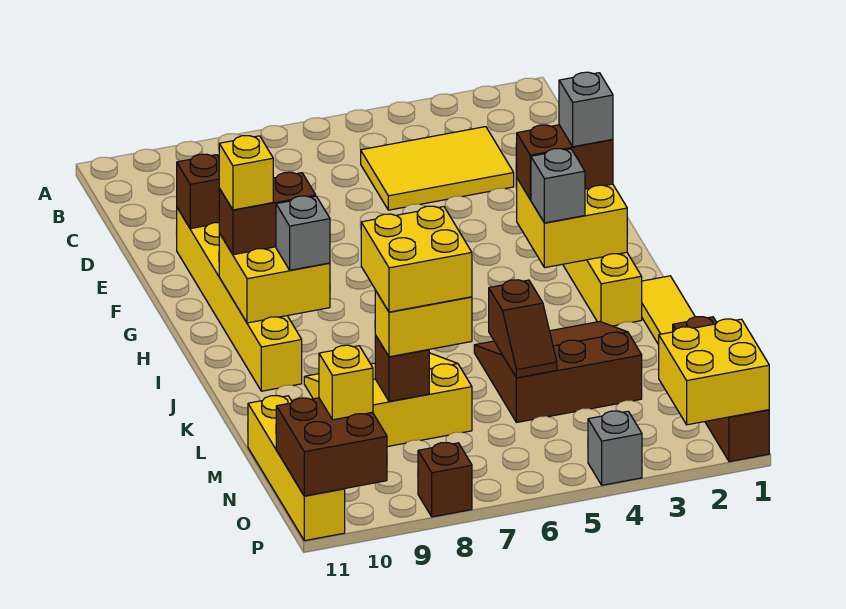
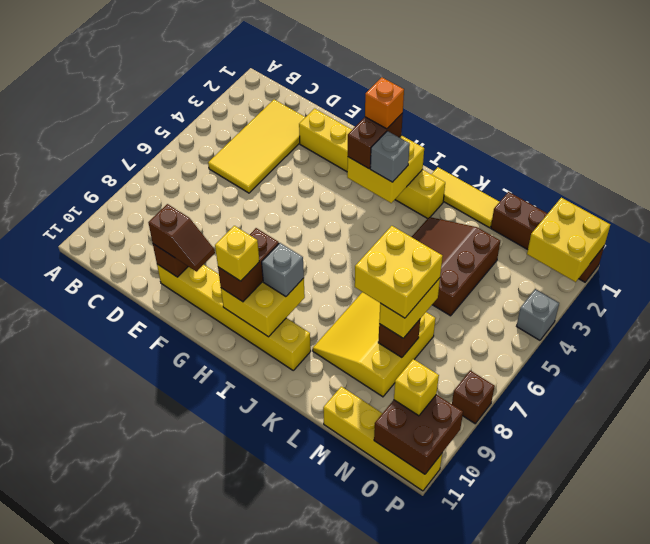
yellow 2x3 tile [361,127,514,210] -> yellow 2x4 tile [208,100,305,193]
grey 1x1 brick [559,72,613,147] -> orange 1x1 brick [365,77,404,129]
brown 1x2 slope [489,280,557,378] -> brown 1x2 slope moved to [148,204,215,272]

